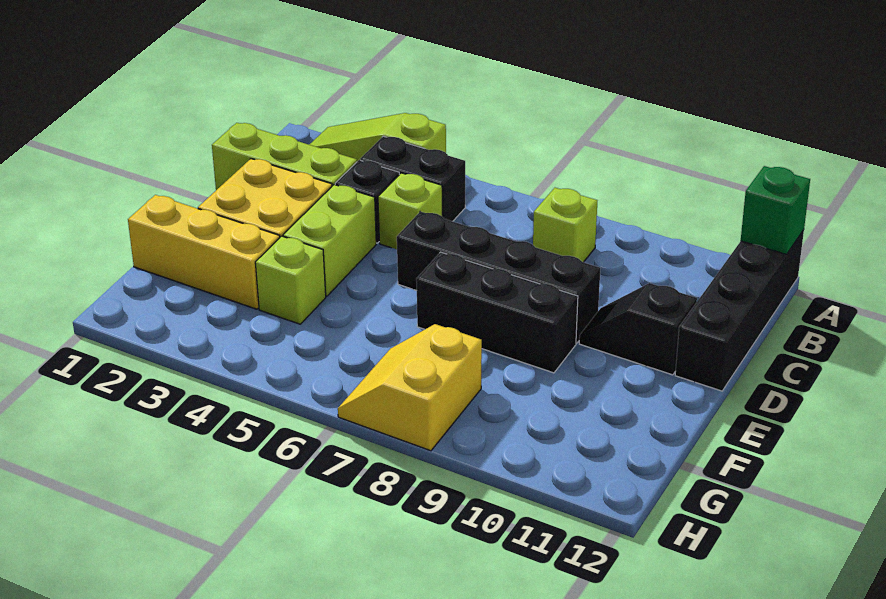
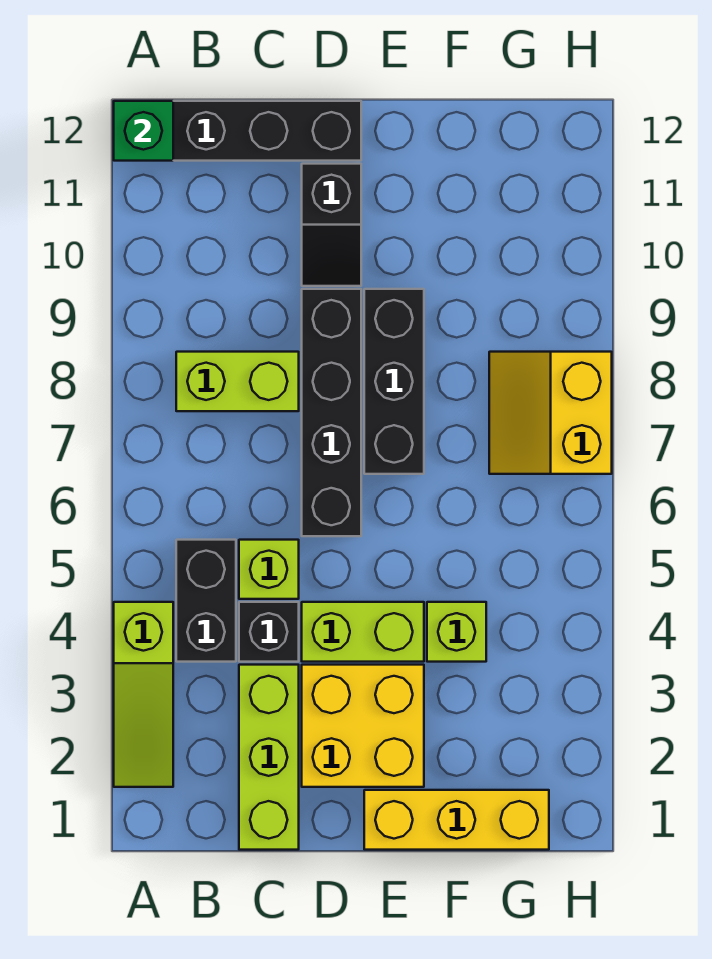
lime 1x1 brick [533,188,597,262] -> lime 1x2 brick [176,352,299,411]
yellow 1x3 brick [128,195,280,309] -> yellow 1x3 brick turned to [364,790,549,850]
yellow 2x2 slope [338,324,482,451] -> yellow 2x2 slope turned to [489,352,612,474]

